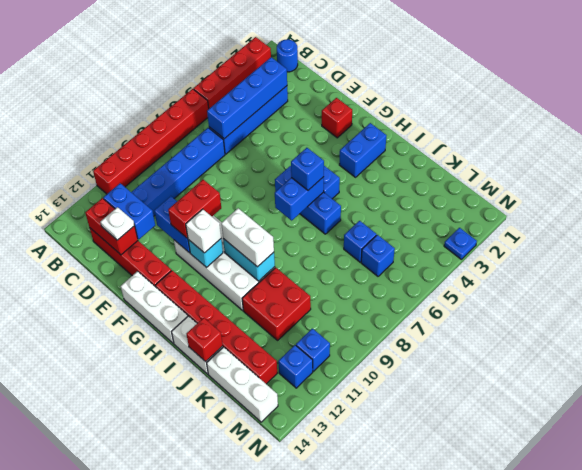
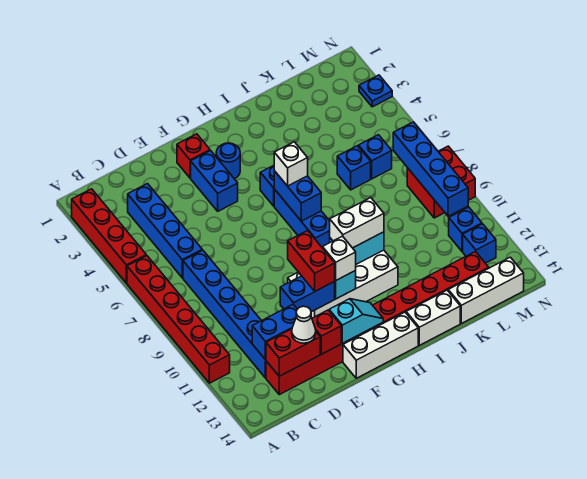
blue 1x1 round brick [277,40,298,72] -> blue 1x1 round brick moved to [216,143,240,179]
blue 1x4 brick [207,57,287,139] -> blue 1x4 brick moved to [393,122,468,216]
white 1x1 plate [100,207,135,240] -> white 1x1 cone [292,306,316,343]
none -> cyan 1x2 slope [329,299,383,343]
blue 1x3 brick [275,166,341,234] -> blue 1x3 brick turned to [274,189,330,248]
blue 1x2 brick [339,123,386,177] -> blue 1x2 brick moved to [191,151,238,211]
blue 1x1 brick [291,148,324,190] -> white 1x1 brick [274,142,308,186]
red 2x2 brick [242,267,311,340] -> red 2x2 brick moved to [407,146,475,218]
red 1x1 brick [186,318,223,362] -> red 1x1 brick moved to [312,310,341,354]

